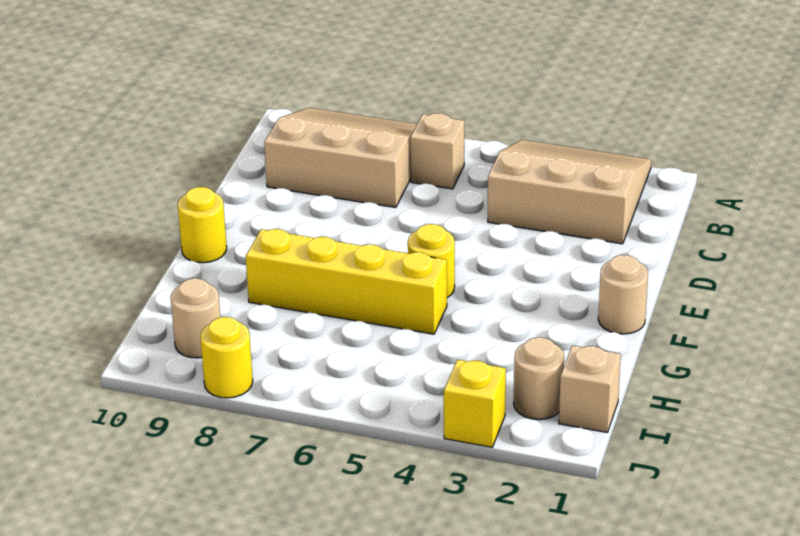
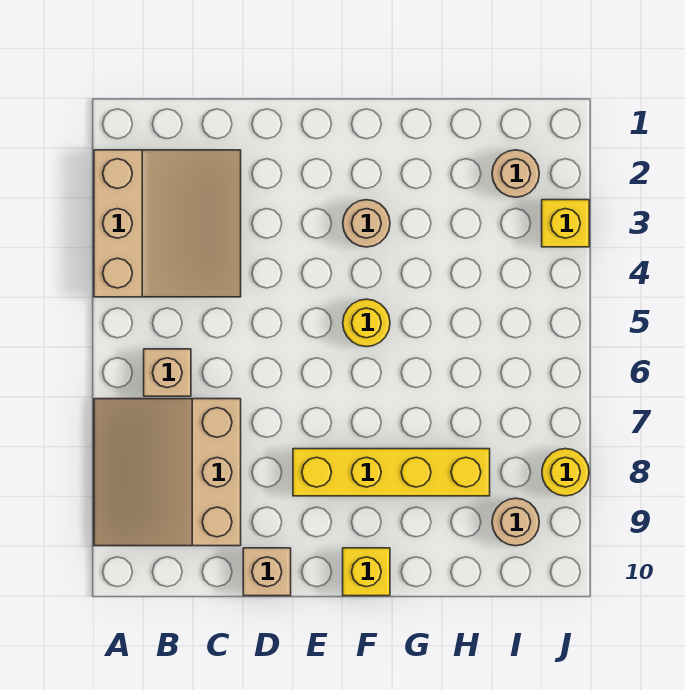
tan 3x3 slope [488,140,652,244] -> tan 3x3 slope turned to [94,150,241,297]
tan 1x1 round brick [598,255,648,334] -> tan 1x1 round brick moved to [343,200,390,247]
yellow 1x1 round brick [178,187,227,263] -> yellow 1x1 brick [343,548,390,596]
yellow 1x4 brick [246,229,447,334] -> yellow 1x4 brick turned to [293,449,490,496]
tan 1x1 brick [559,345,621,432] -> tan 1x1 brick moved to [243,548,291,596]

